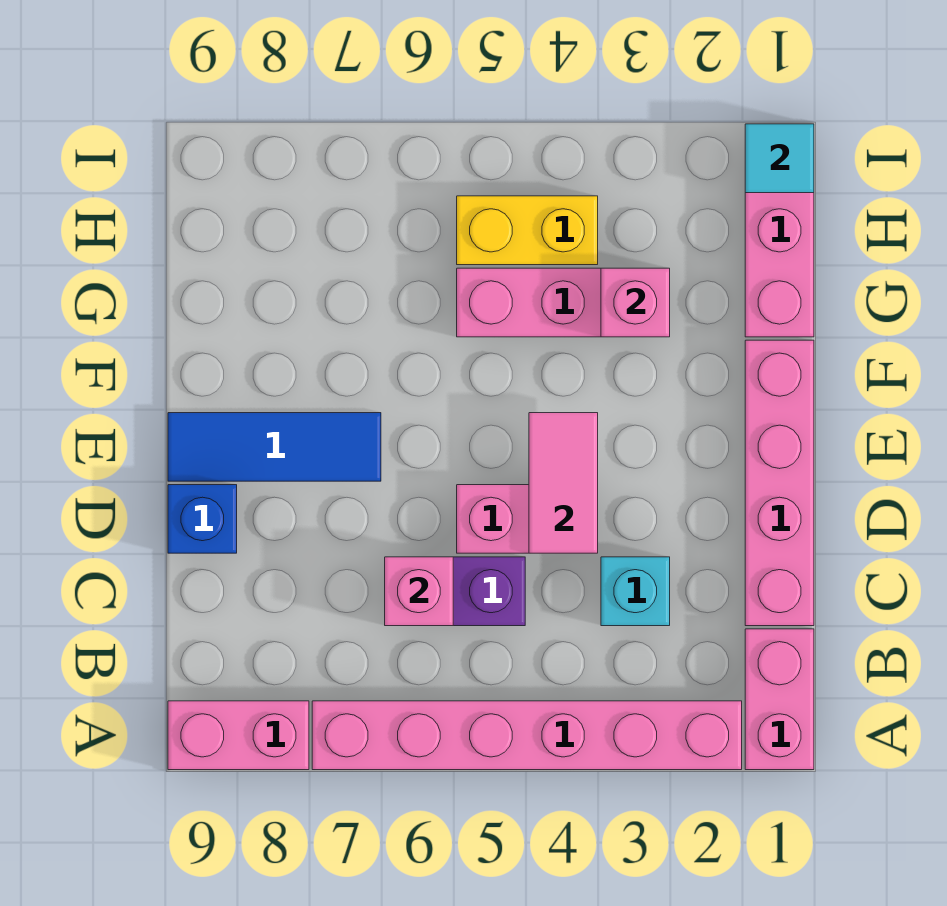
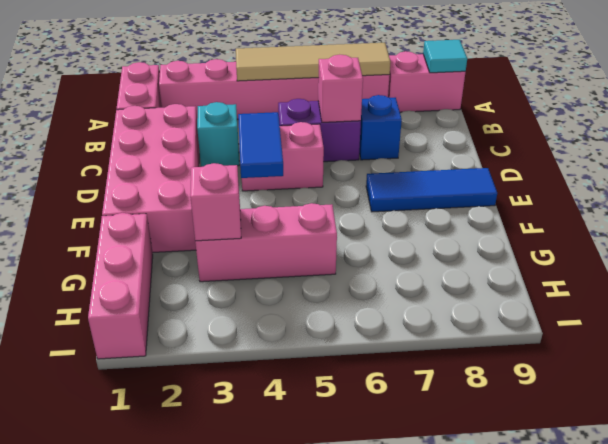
none -> tan 1x4 tile [236,43,390,81]
pink 1x4 brick [745,340,814,626] -> pink 2x4 brick [102,104,199,252]
pink 1x2 tile [529,413,598,553] -> blue 1x2 tile [238,112,283,178]
blue 1x1 brick [168,485,237,553] -> blue 1x1 brick moved to [359,95,402,160]
yellow 1x2 brick [457,196,598,265] -> none
cyan 1x1 tile [745,124,814,193] -> cyan 1x1 tile moved to [423,40,467,73]

